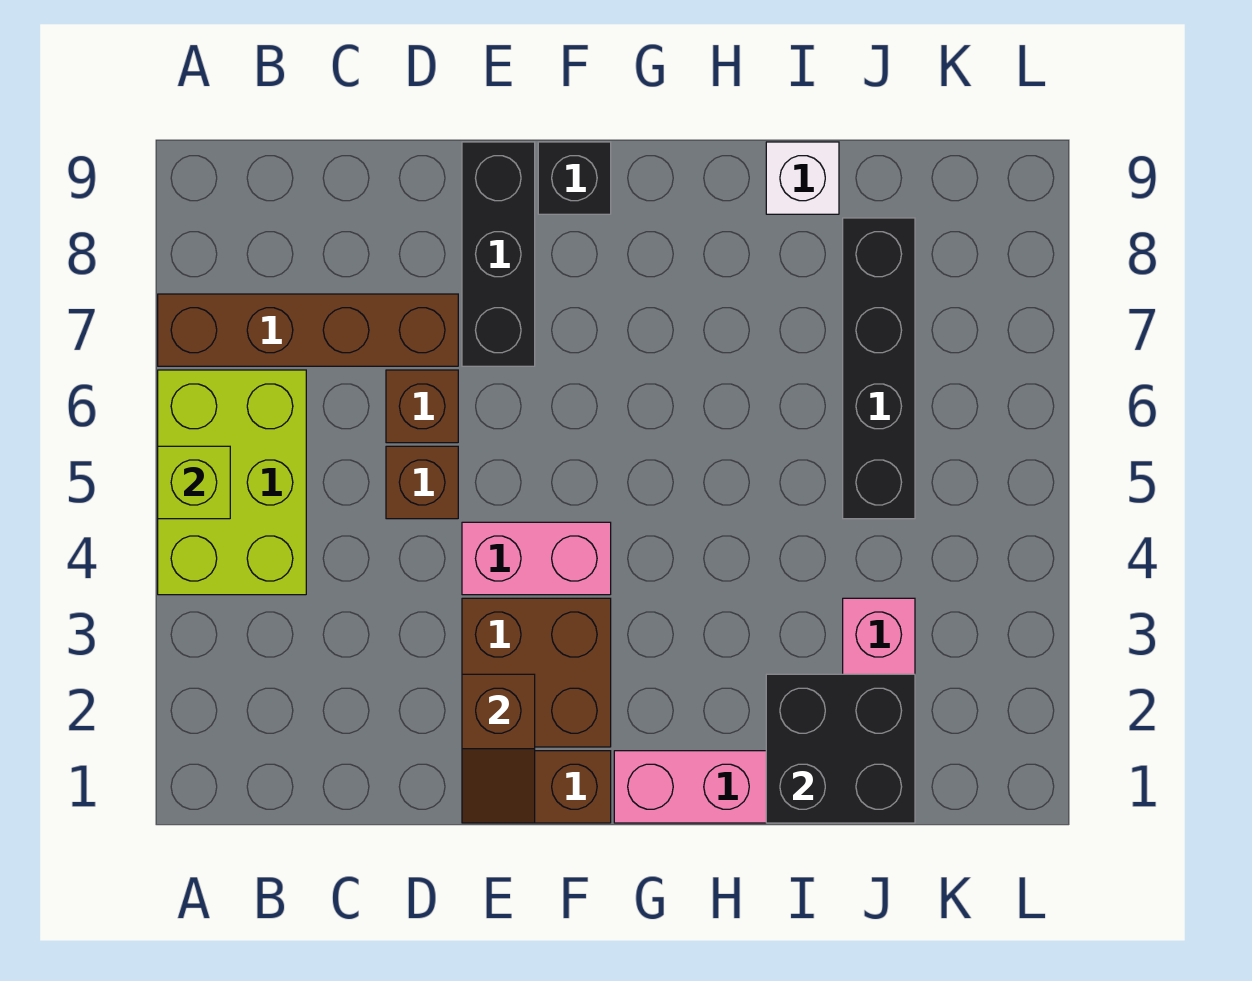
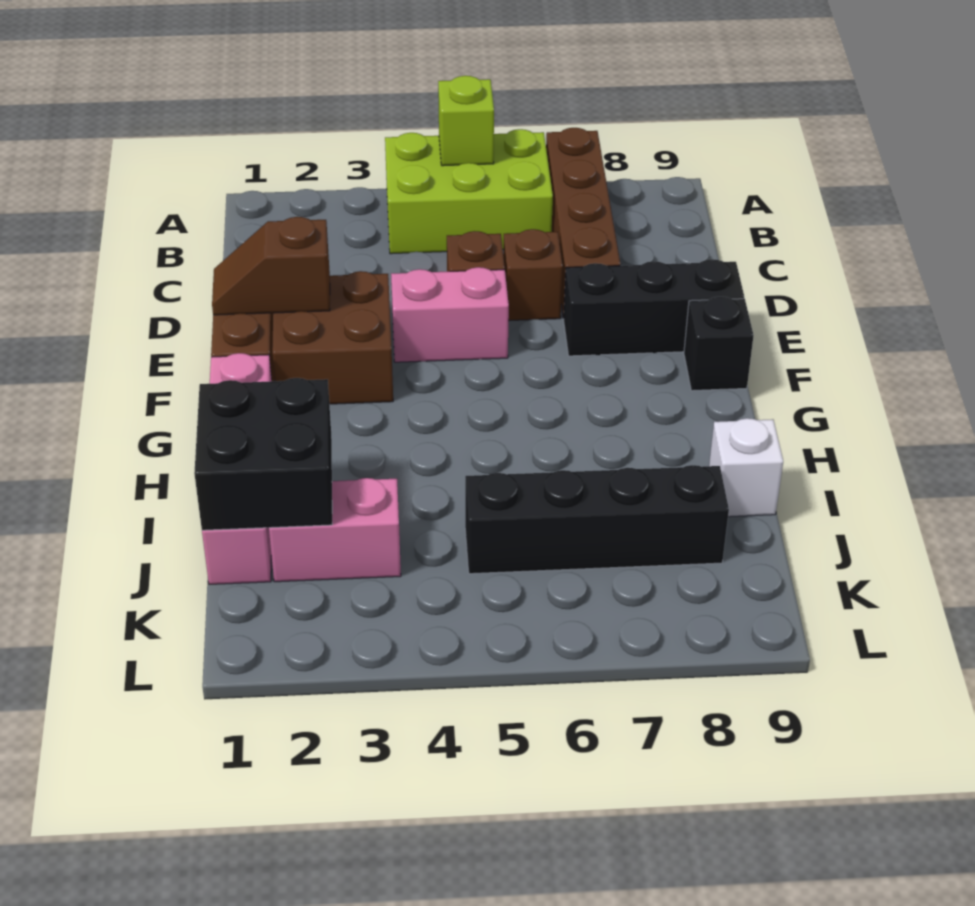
pink 1x2 brick [462,522,611,595] -> pink 1x2 brick turned to [391,267,509,362]

